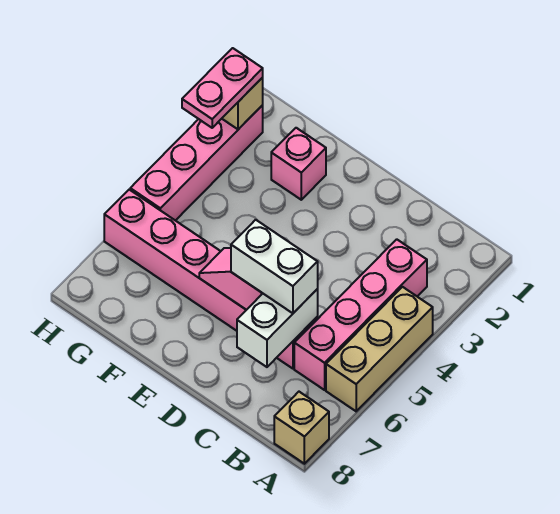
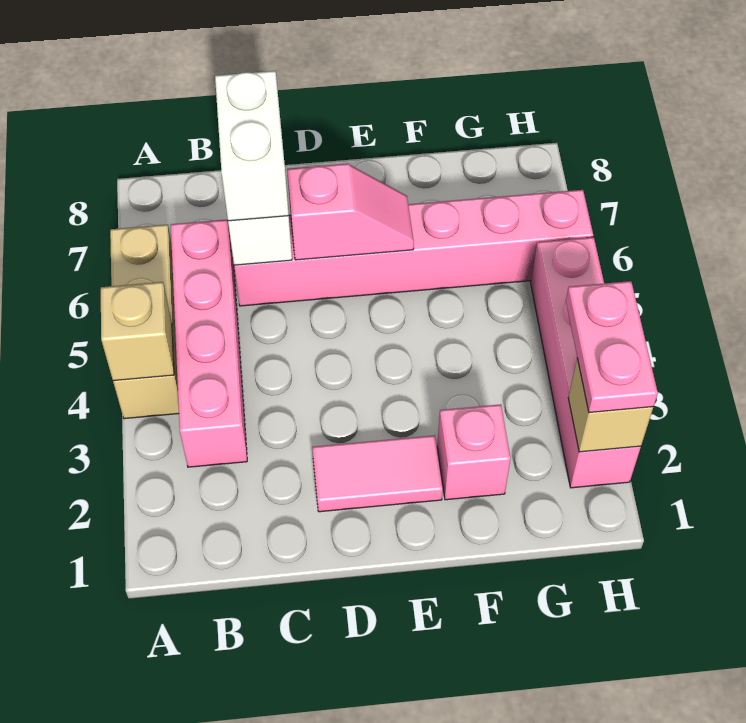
tan 1x1 brick [274,392,329,464] -> tan 1x1 brick moved to [101,282,174,381]
white 1x2 brick [231,220,318,313] -> white 1x2 brick turned to [215,71,289,221]
none -> pink 1x2 tile [312,435,443,512]

